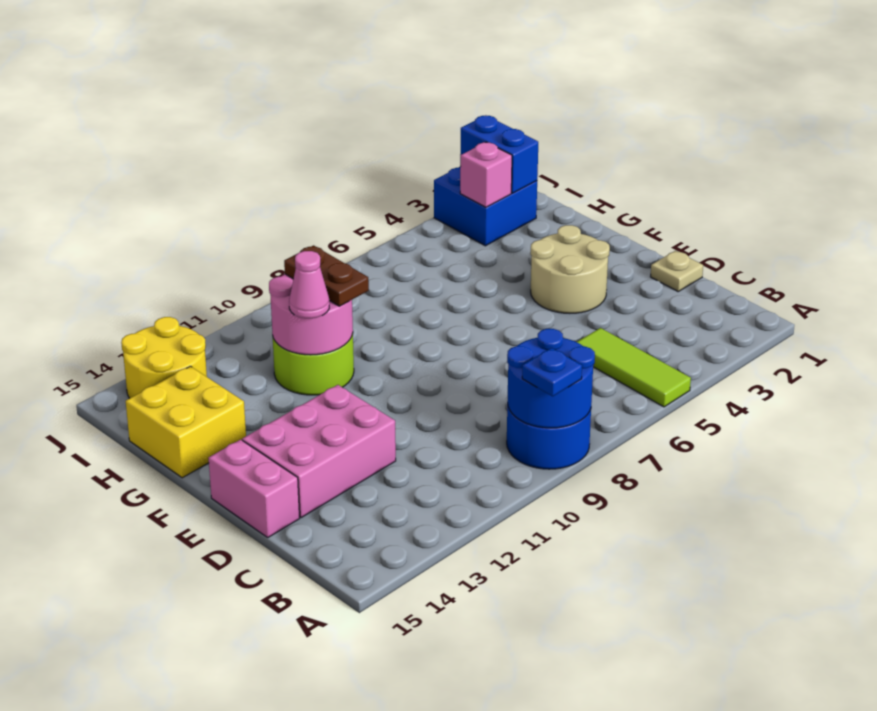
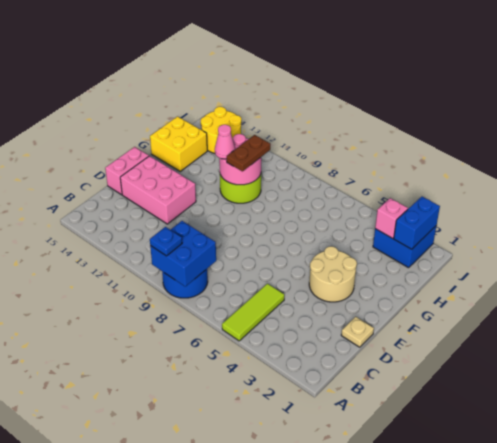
blue 2x2 round brick [507,329,595,428] -> blue 2x2 brick [150,221,216,286]

